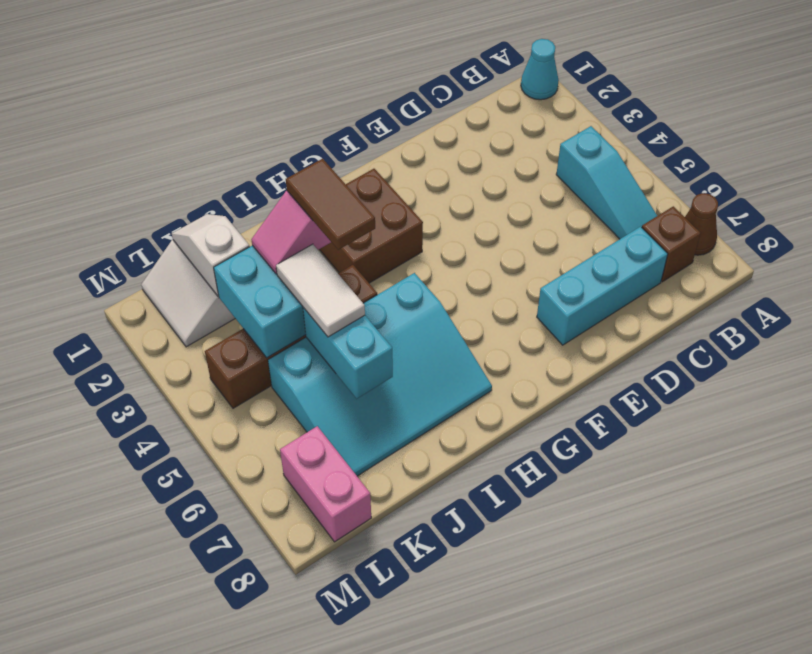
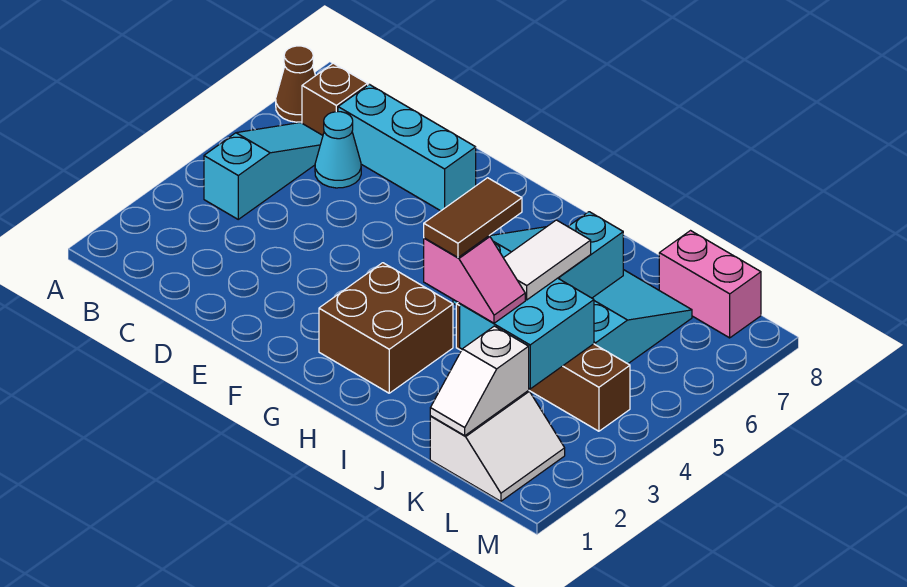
cyan 1x1 cone [521,39,559,100] -> cyan 1x1 cone moved to [315,112,361,188]
pink 1x2 brick [280,426,371,542] -> pink 1x2 brick turned to [659,231,761,338]

